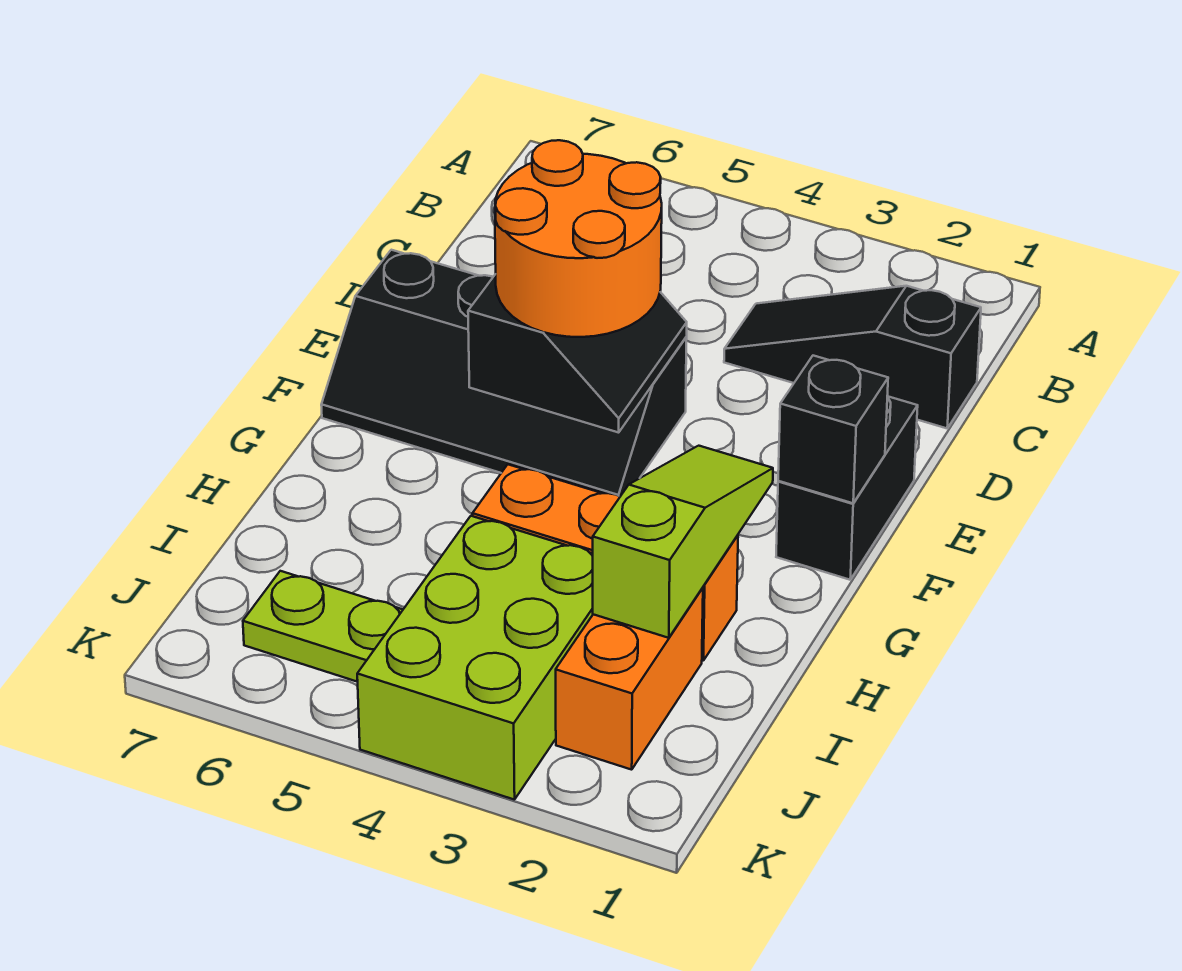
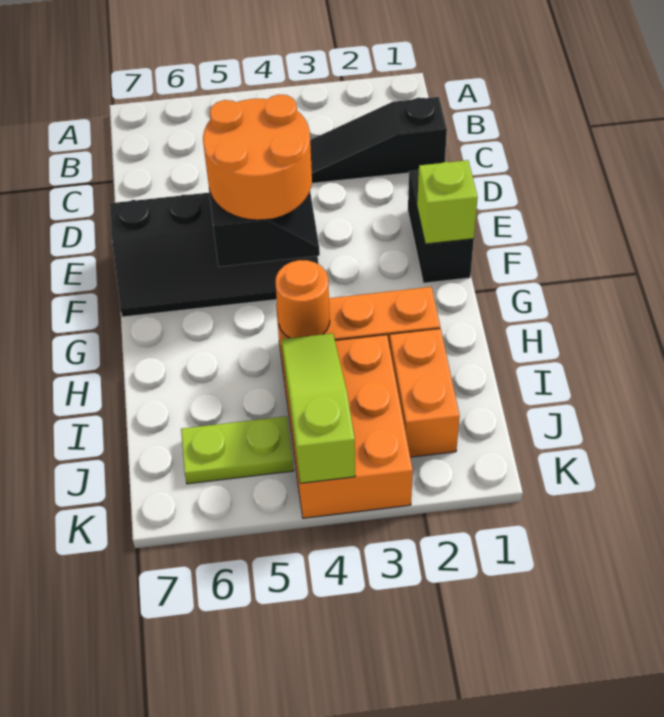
black 1x1 brick [778,356,888,503] -> lime 1x1 brick [417,160,478,244]
lime 1x3 slope [593,446,773,638] -> lime 1x3 slope moved to [281,333,355,483]
none -> orange 1x1 round brick [276,260,330,338]
lime 2x3 brick [357,516,593,800] -> orange 2x3 brick [282,335,413,518]

